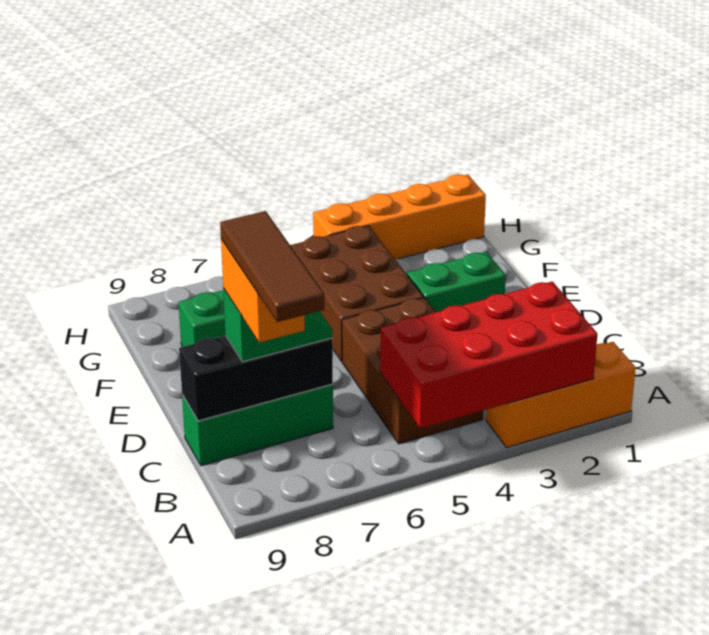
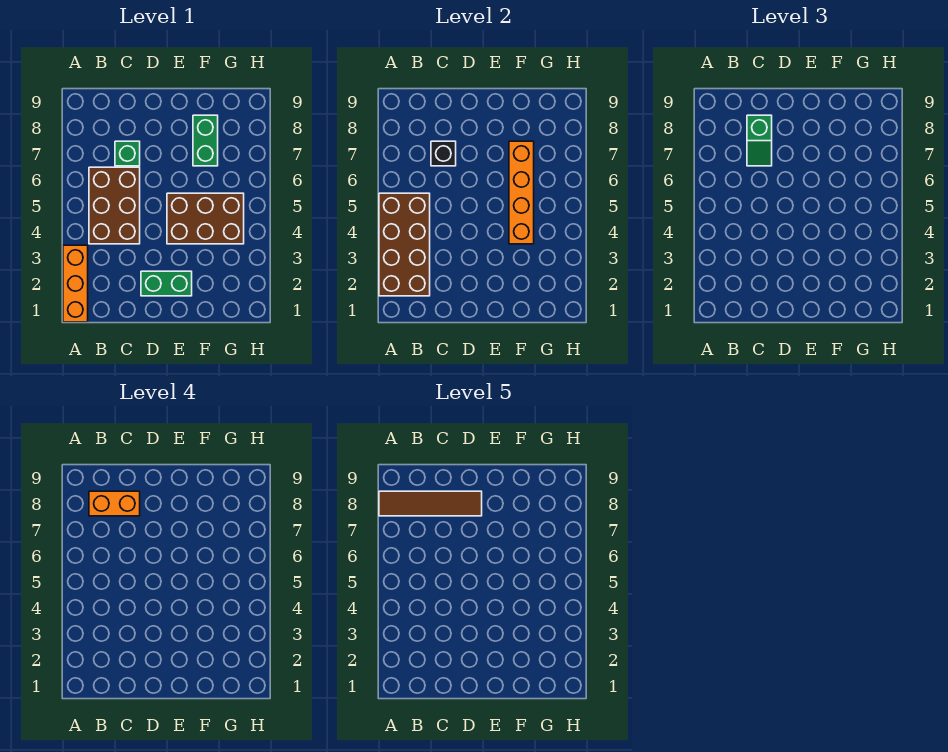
red 2x4 brick [380,281,597,428] -> brown 2x4 brick [379,193,430,296]
brown 1x3 tile [220,211,324,322] -> brown 1x4 tile [379,491,482,516]
brown 2x3 brick [342,298,483,444] -> brown 2x3 brick turned to [89,167,140,244]
green 1x3 brick [182,384,333,466] -> green 1x1 brick [115,141,140,166]
black 1x3 brick [179,336,333,421] -> black 1x1 brick [431,141,456,166]
green 1x2 brick [407,252,506,312] -> green 1x2 brick turned to [141,271,192,296]
orange 1x4 brick [313,174,486,259] -> orange 1x4 brick moved to [509,141,534,244]

